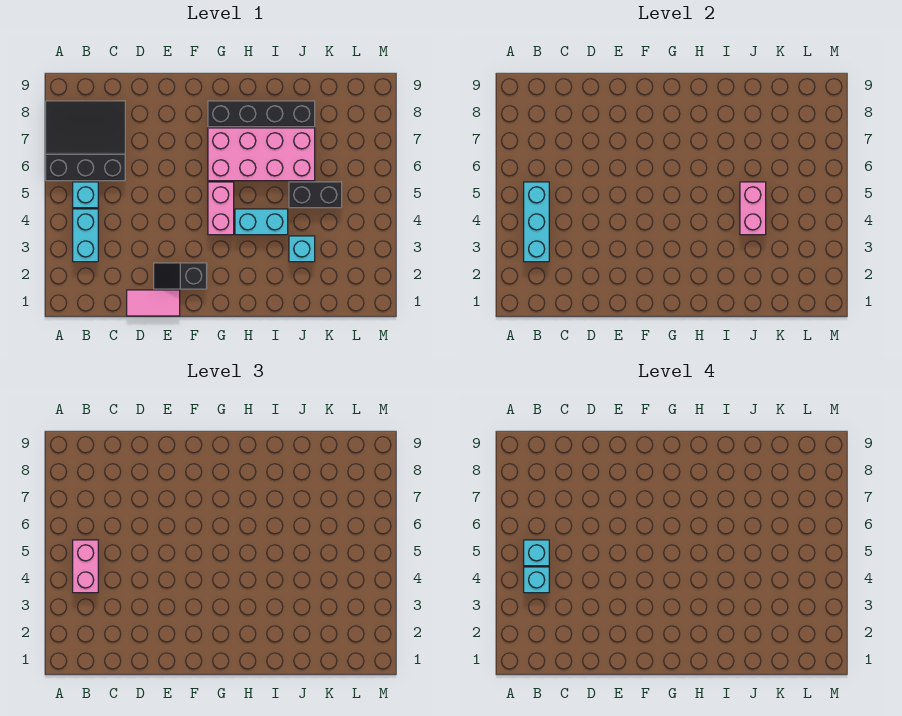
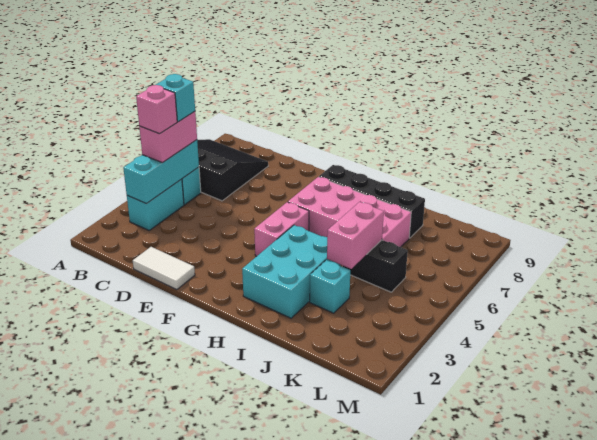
cyan 1x1 brick [524,567,549,593] -> pink 1x1 brick [136,85,177,134]
pink 1x2 tile [127,290,180,316] -> white 1x2 tile [133,247,195,290]
black 1x2 slope [154,263,207,289] -> none
cyan 1x2 brick [235,209,288,235] -> cyan 2x3 brick [242,225,341,318]

